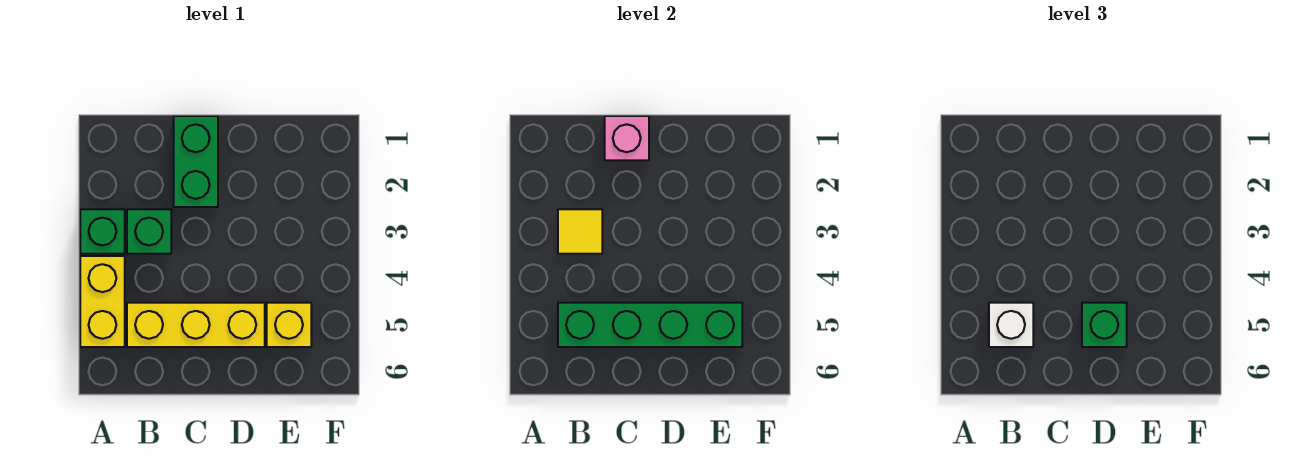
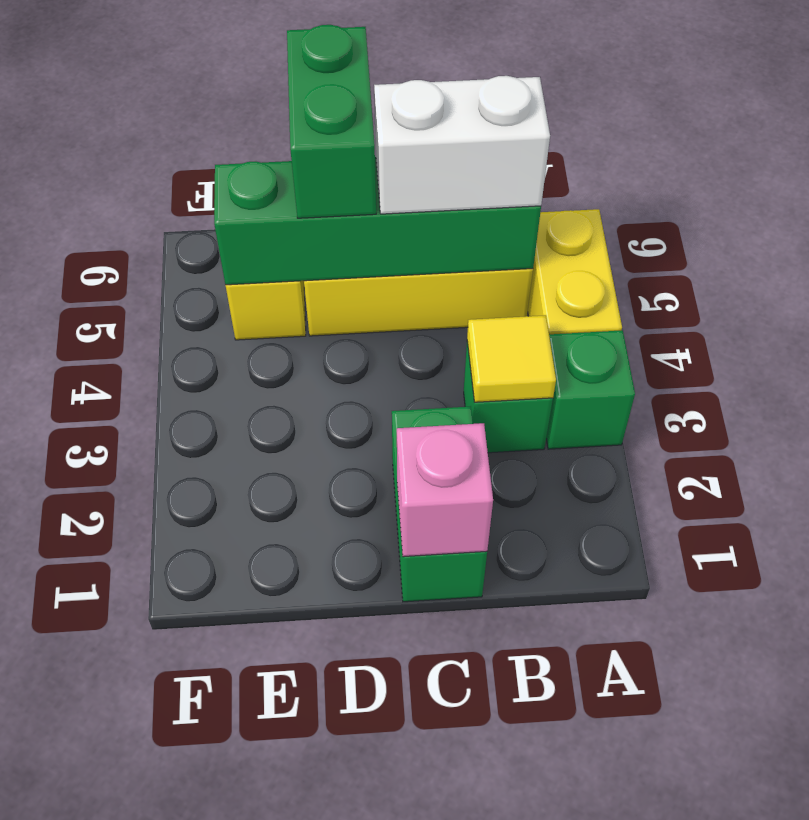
white 1x1 brick [989,303,1033,347] -> white 1x2 brick [374,76,550,214]
green 1x1 brick [1082,303,1127,347] -> green 1x2 brick [287,25,376,218]

